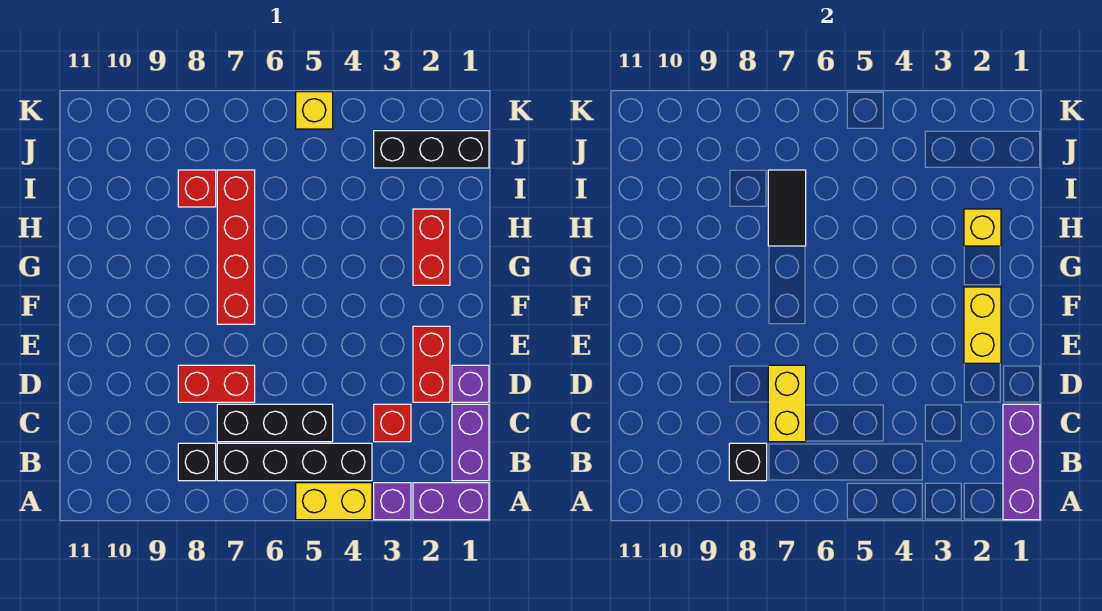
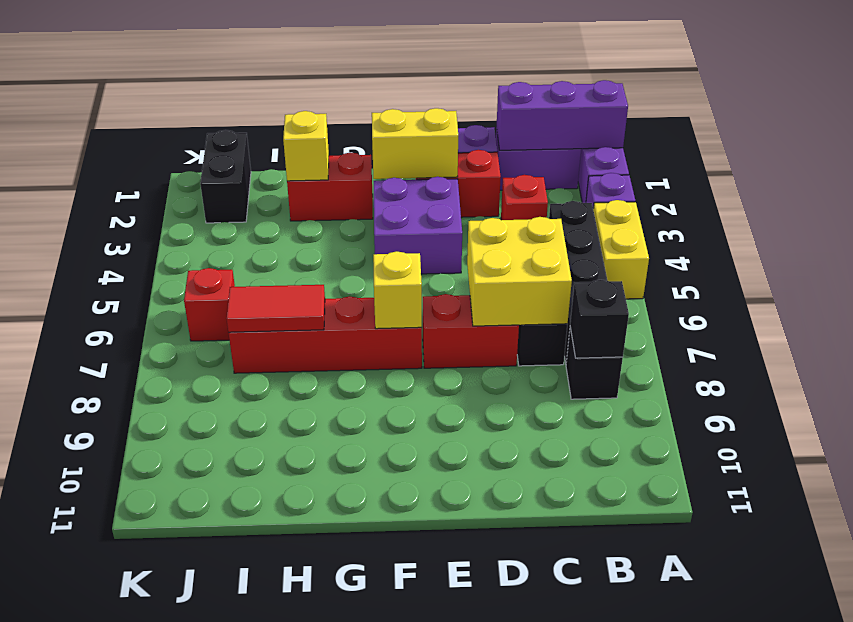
yellow 1x2 brick [768,365,806,442] -> yellow 2x2 brick [467,217,572,326]
red 1x2 brick [178,365,255,402] -> red 1x2 brick turned to [423,294,519,368]
none -> purple 2x2 brick [374,177,462,274]
black 1x2 tile [768,170,806,246] -> red 1x2 tile [227,285,325,332]
red 1x1 brick [178,170,216,207] -> red 1x1 brick moved to [184,268,235,341]
black 1x3 brick [374,131,489,168] -> black 1x2 brick [200,130,251,223]
yellow 1x1 brick [296,92,333,129] -> yellow 1x1 brick moved to [373,251,422,329]

